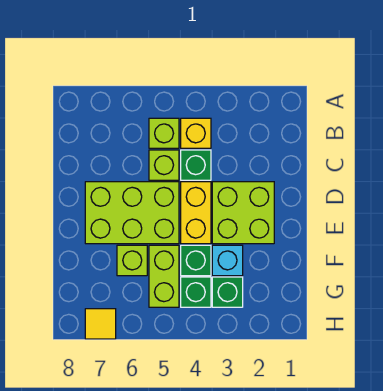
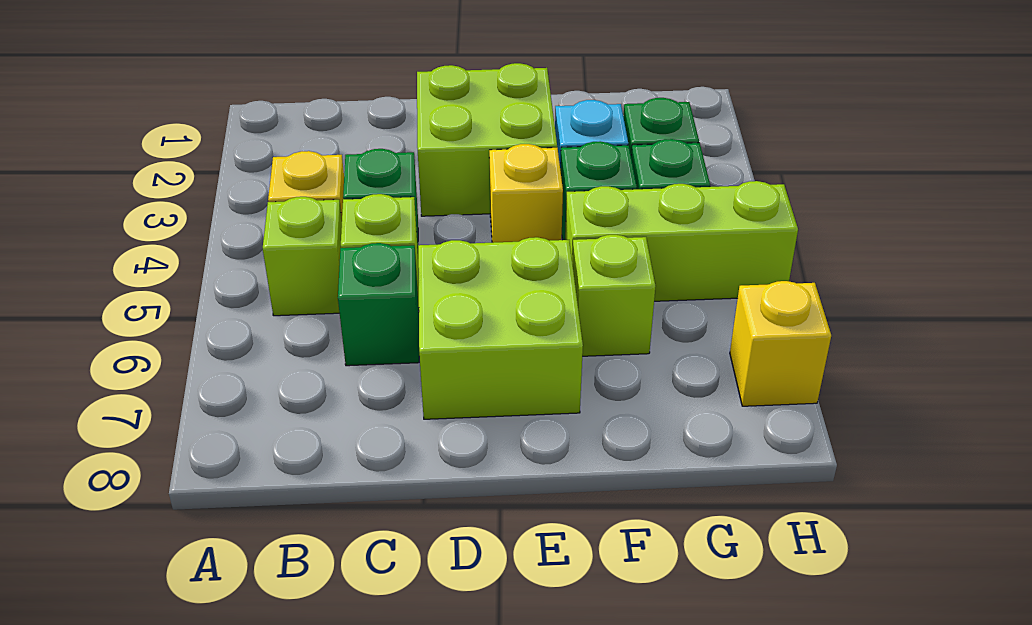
none -> green 1x1 brick [338,243,419,366]
yellow 1x2 brick [181,182,211,244] -> yellow 1x1 brick [489,144,563,243]
lime 2x3 brick [85,182,179,244] -> lime 2x2 brick [418,237,583,419]
lime 1x2 brick [149,245,179,307] -> lime 1x3 brick [565,181,798,301]
yellow 1x1 tile [85,309,116,339] -> yellow 1x1 brick [730,281,831,406]

